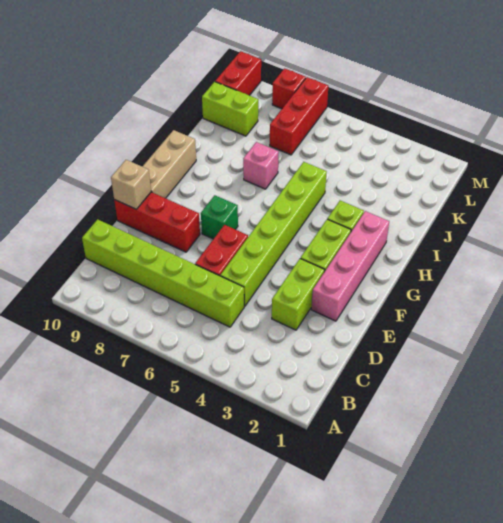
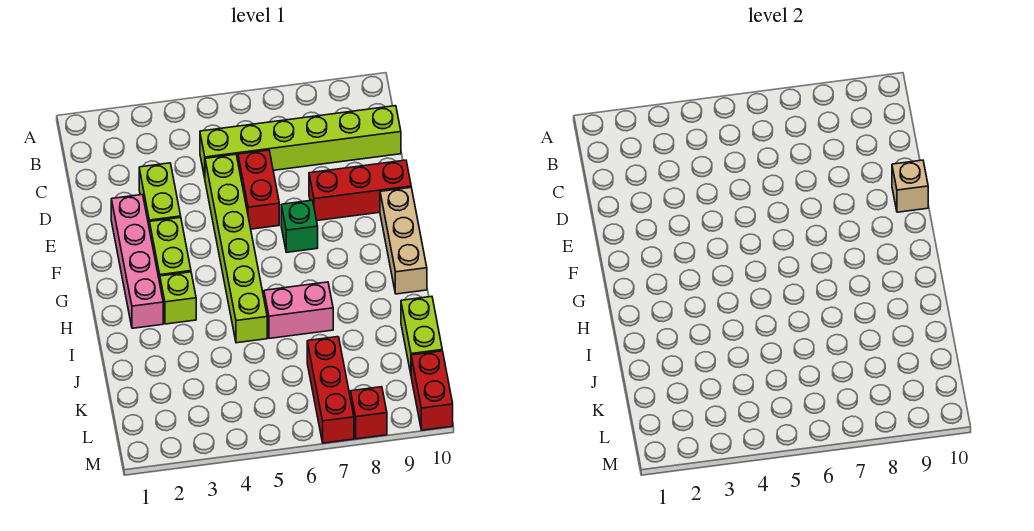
pink 1x1 brick [243,142,279,189] -> pink 1x2 brick [264,282,333,338]
lime 1x2 brick [202,82,258,136] -> lime 1x2 brick turned to [401,296,442,373]

